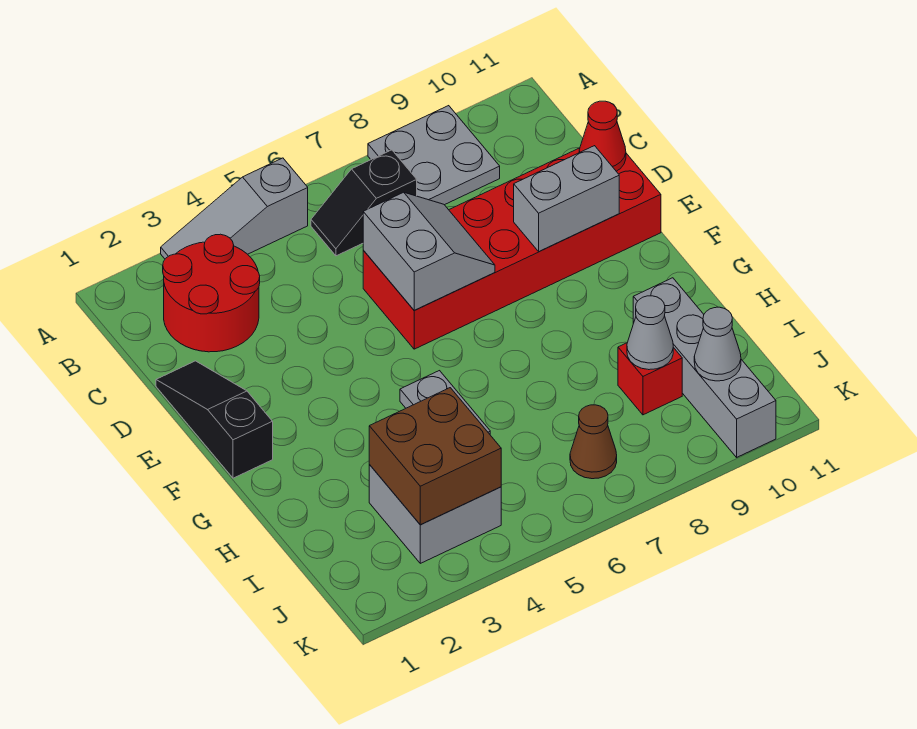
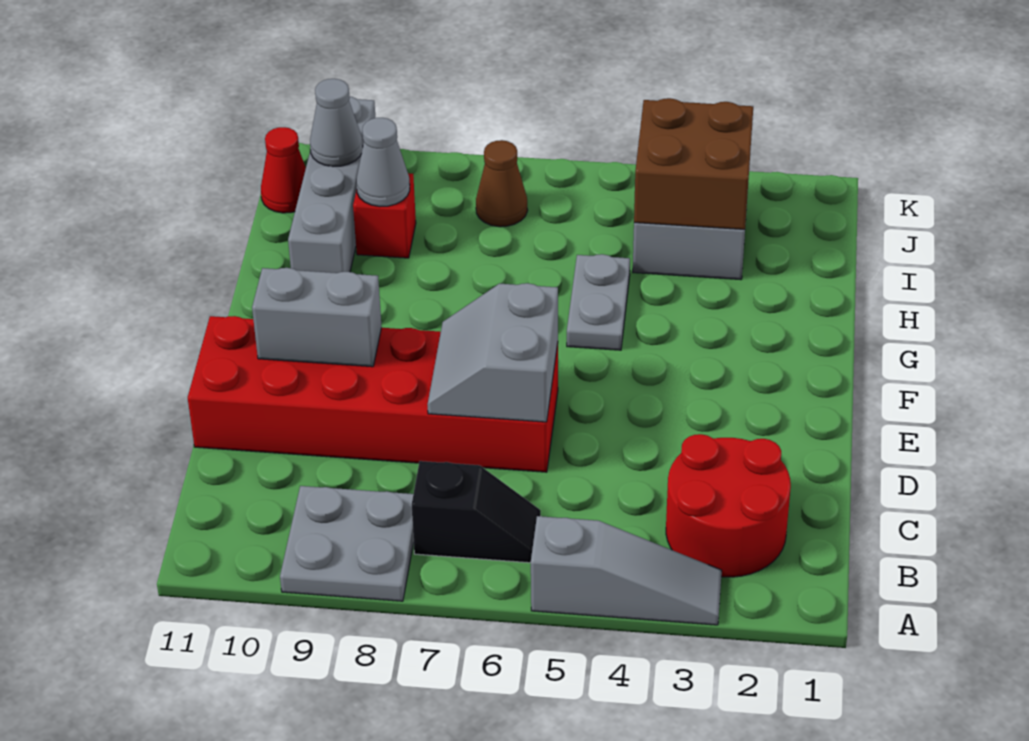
black 1x3 slope [156,361,273,478] -> none
red 1x1 cone [579,101,626,171] -> red 1x1 cone moved to [261,127,306,213]

